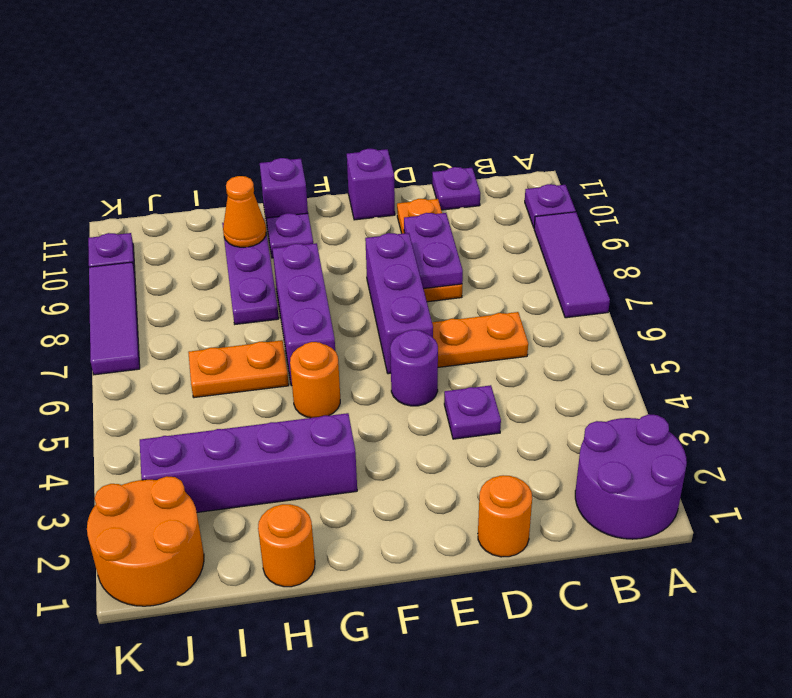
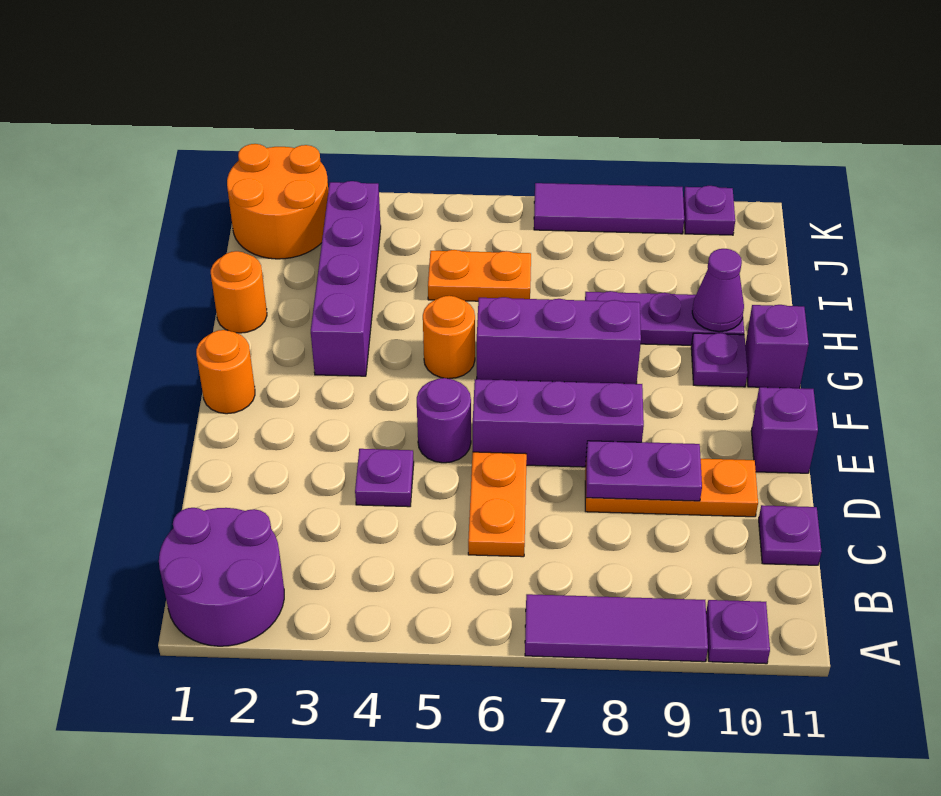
orange 1x1 round brick [478,475,532,557] -> orange 1x1 round brick moved to [196,330,255,414]
orange 1x2 plate [188,340,289,398] -> orange 1x2 plate turned to [428,250,531,301]
orange 1x1 cone [223,176,266,247] -> purple 1x1 cone [692,249,744,332]

